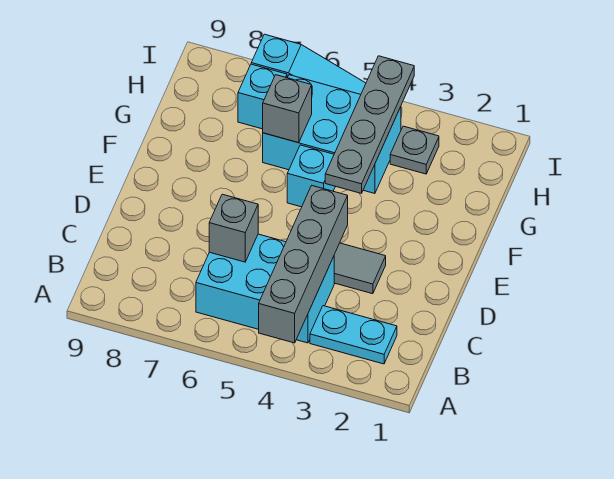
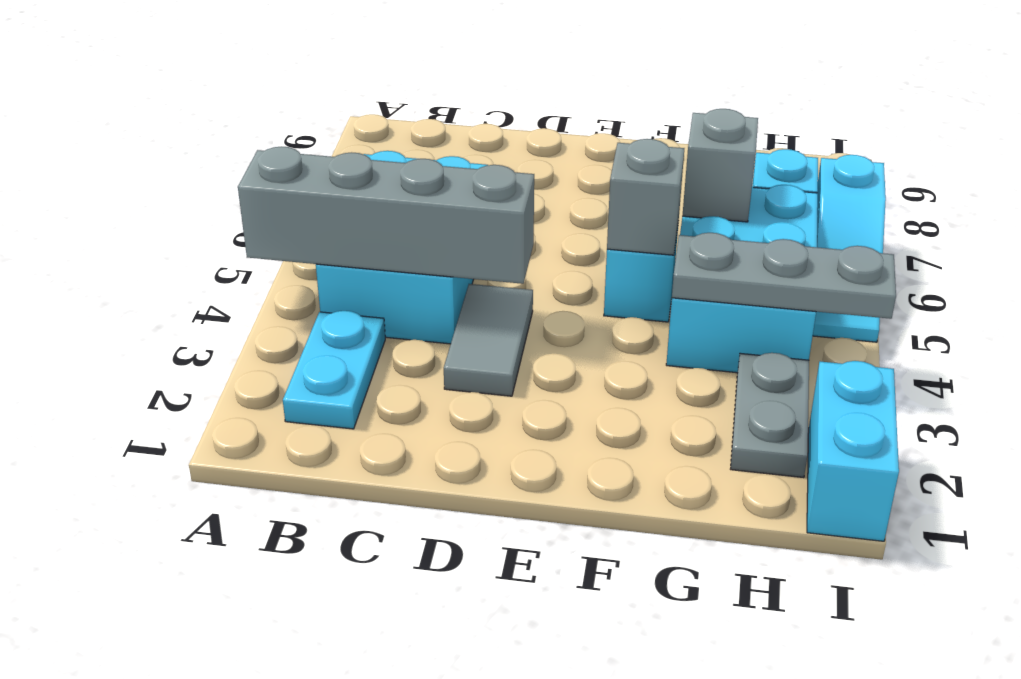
grey 1x1 brick [209,194,258,262] -> grey 1x1 brick moved to [607,139,684,255]
grey 1x4 plate [325,56,414,193] -> grey 1x3 plate [672,233,896,319]
grey 1x1 plate [390,126,439,174] -> grey 1x2 plate [731,353,809,478]
none -> cyan 1x2 brick [807,361,899,541]

